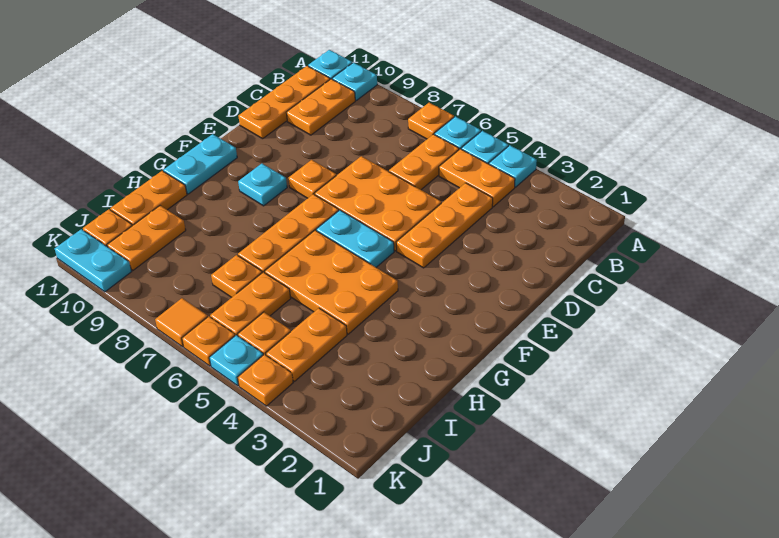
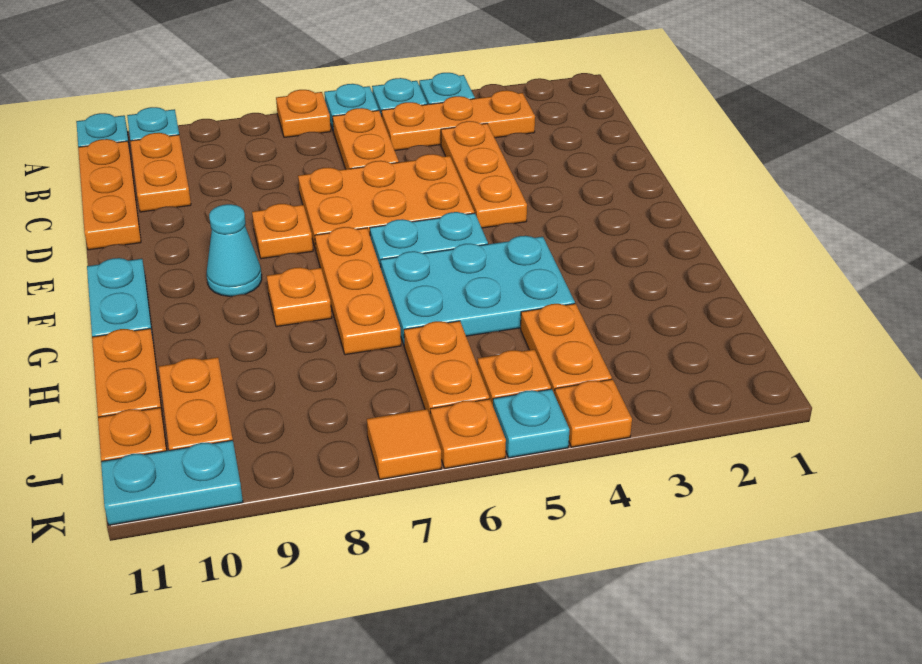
orange 1x2 plate [439,149,515,207] -> orange 1x3 plate [381,90,535,150]
cyan 1x1 plate [238,164,287,206] -> cyan 1x1 cone [206,204,262,296]
orange 2x3 plate [265,230,398,334] -> cyan 2x3 plate [381,236,575,345]
orange 1x1 plate [211,255,262,297] -> orange 1x1 plate moved to [267,267,332,327]

